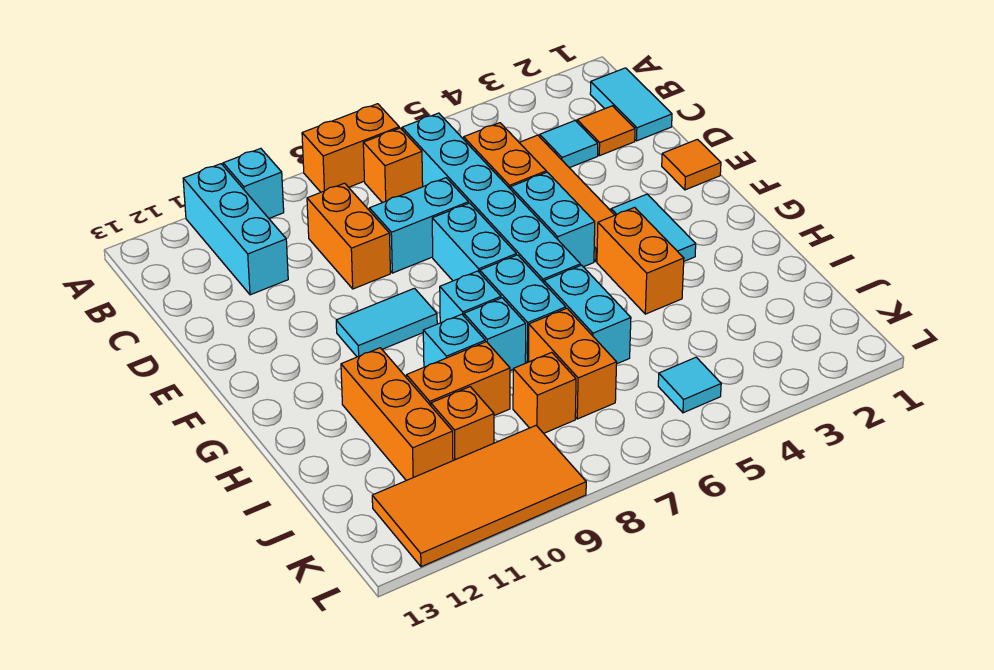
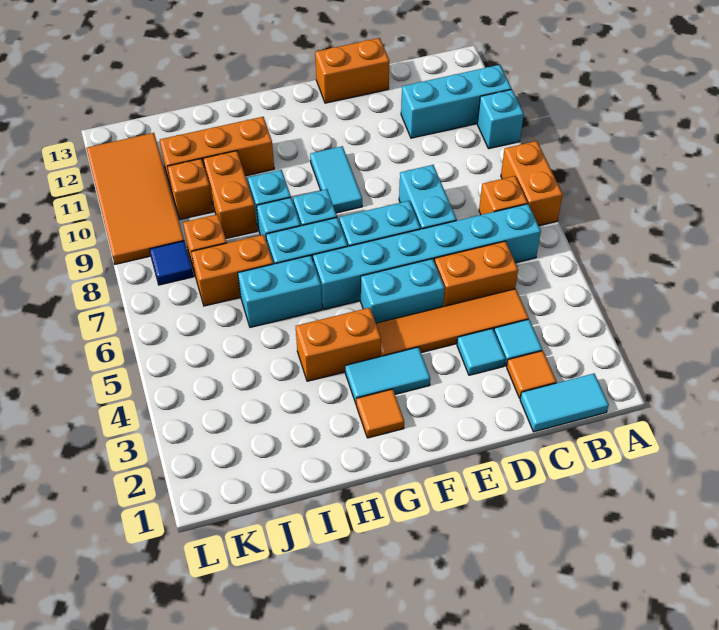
orange 1x2 brick [307,183,390,289] -> orange 1x2 brick moved to [315,38,389,103]
orange 1x1 tile [662,139,721,190] -> orange 1x1 tile moved to [356,389,404,438]
cyan 1x1 tile [658,357,721,413] -> cyan 1x1 tile moved to [457,328,505,375]
none -> blue 1x1 tile [150,241,194,285]

